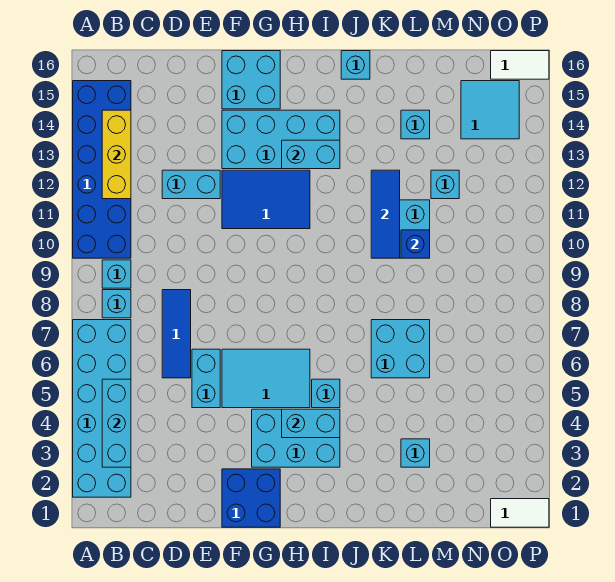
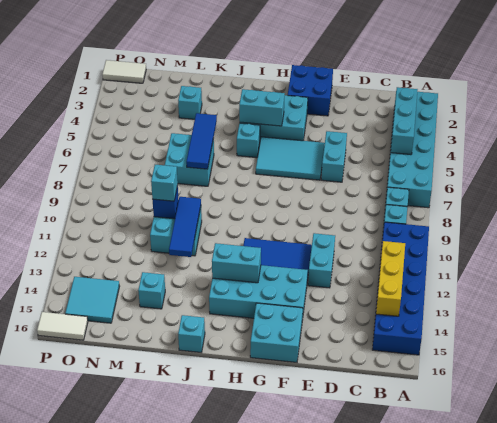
blue 1x3 tile [162,290,191,378] -> blue 1x3 tile moved to [186,113,217,169]
cyan 1x2 brick [162,170,220,199] -> cyan 1x2 brick turned to [308,233,335,288]
cyan 1x1 brick [431,170,459,199] -> cyan 1x1 brick moved to [151,165,178,201]

